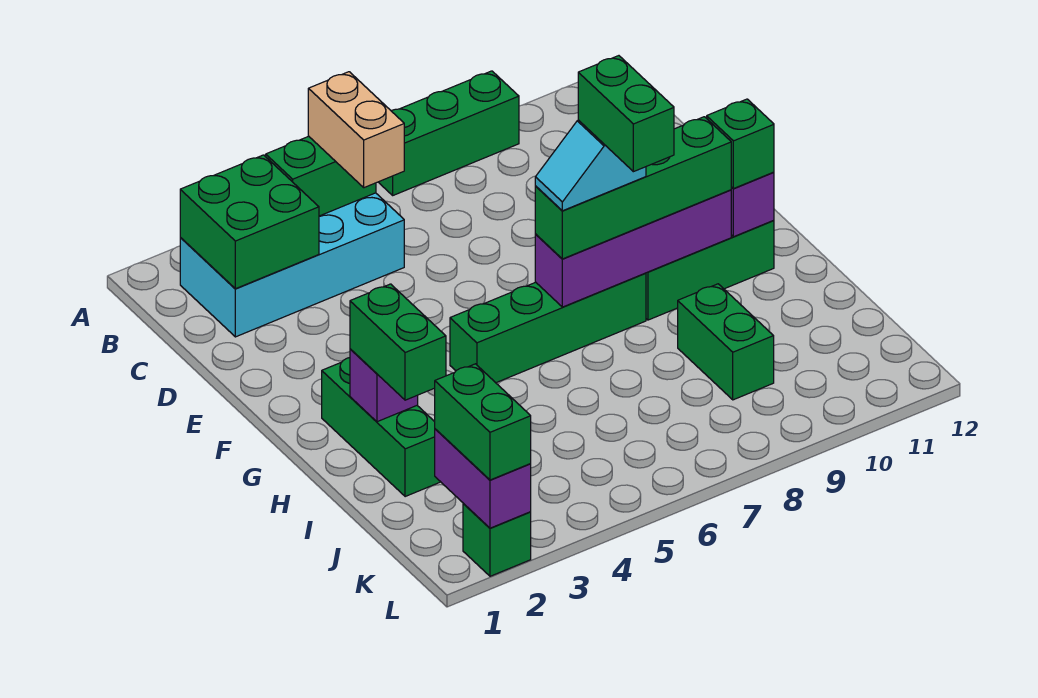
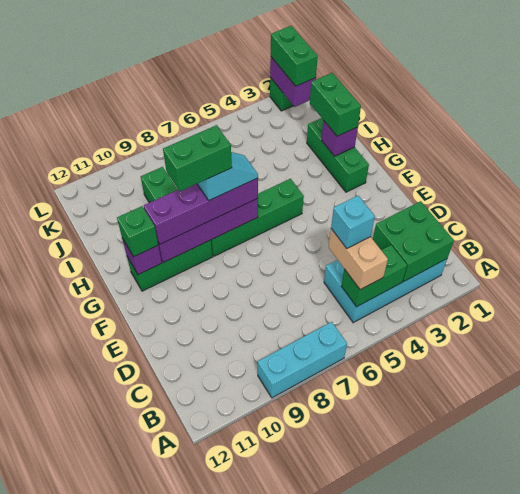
green 1x3 brick [379,71,519,195] -> cyan 1x3 brick [258,322,347,398]
none -> cyan 1x1 brick [331,196,375,248]
green 1x4 brick [535,117,731,259] -> purple 1x4 brick [144,178,258,244]
green 1x2 brick [578,56,674,172] -> green 1x2 brick turned to [163,125,232,191]

